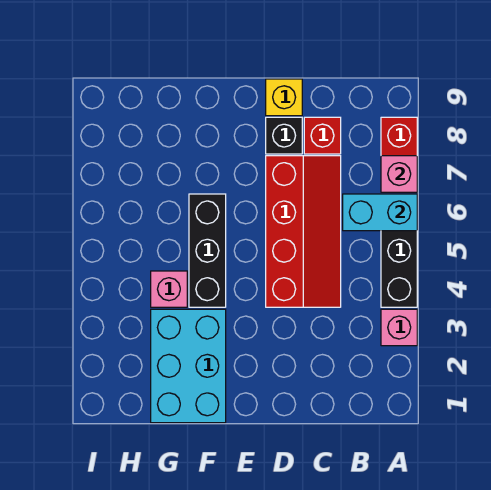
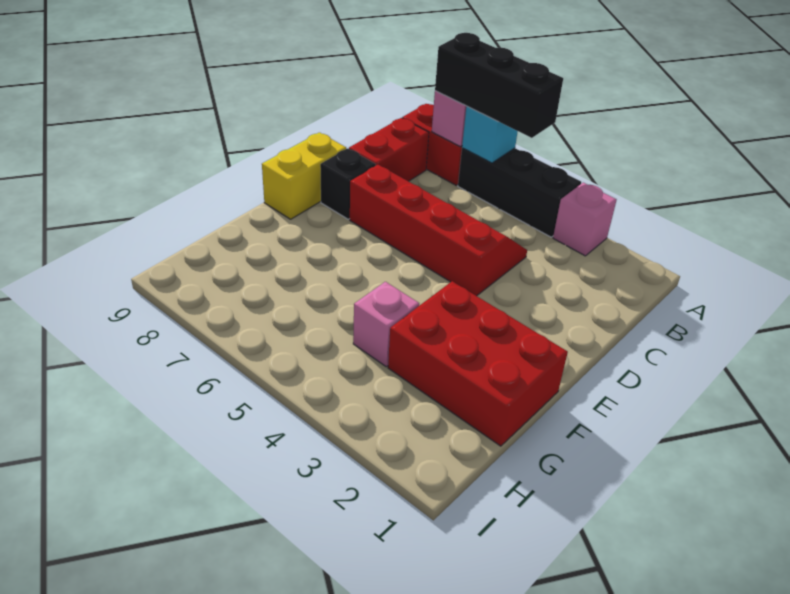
cyan 1x2 brick [343,194,417,231] -> cyan 1x1 brick [462,106,518,163]
red 1x1 brick [304,117,341,154] -> red 1x2 brick [349,118,429,181]
yellow 1x1 brick [266,79,302,116] -> yellow 1x2 brick [262,132,346,219]
cyan 2x3 brick [151,309,226,423] -> red 2x3 brick [388,281,568,446]
black 1x3 brick [189,194,226,307] -> black 1x3 brick moved to [435,33,563,138]

